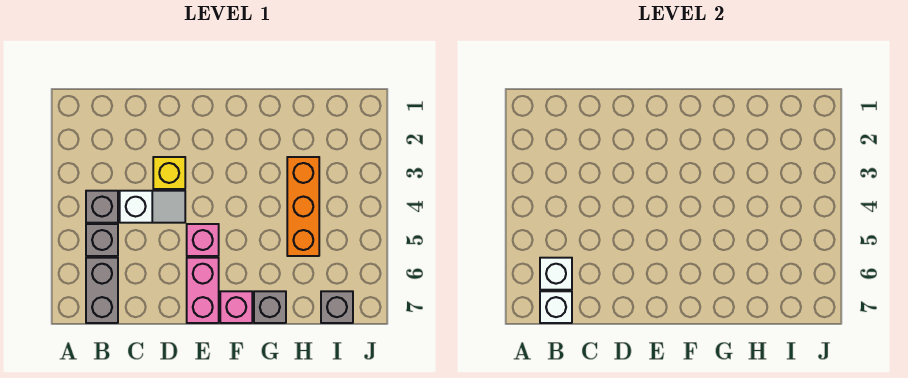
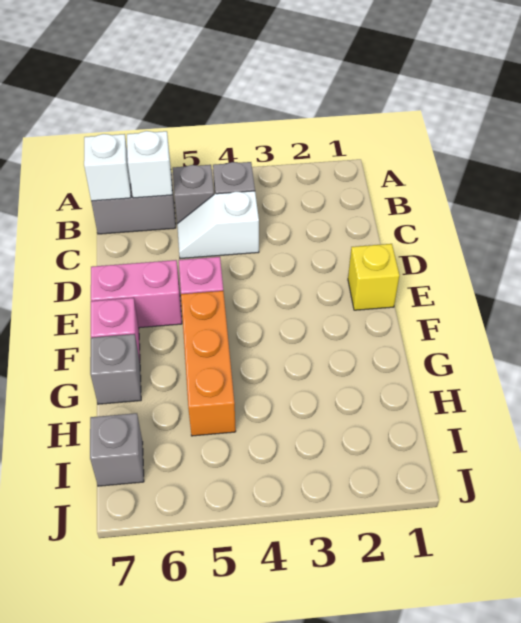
white 1x2 slope [120,191,185,223] -> white 1x2 slope turned to [177,191,259,259]
yellow 1x1 brick [153,157,185,189] -> yellow 1x1 brick moved to [348,244,400,310]
orange 1x3 brick [287,157,319,256] -> orange 1x3 brick turned to [181,291,236,436]

